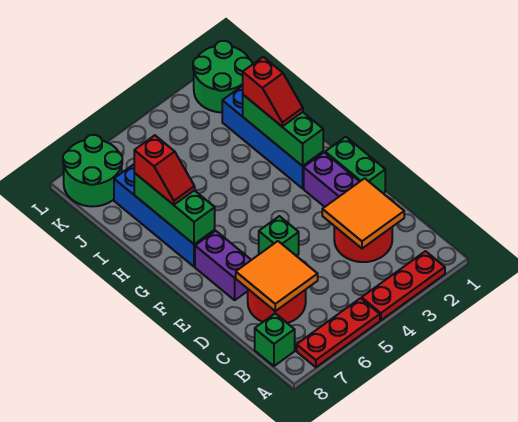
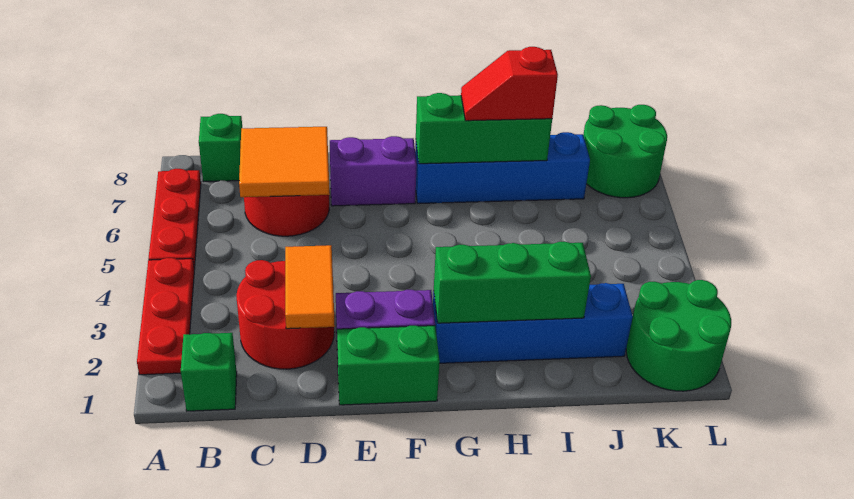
orange 2x2 tile [322,178,404,248] -> orange 1x2 tile [285,245,335,329]
green 1x1 brick [259,216,299,256] -> green 1x1 brick moved to [181,333,237,411]
red 1x2 slope [243,57,303,126] -> none

